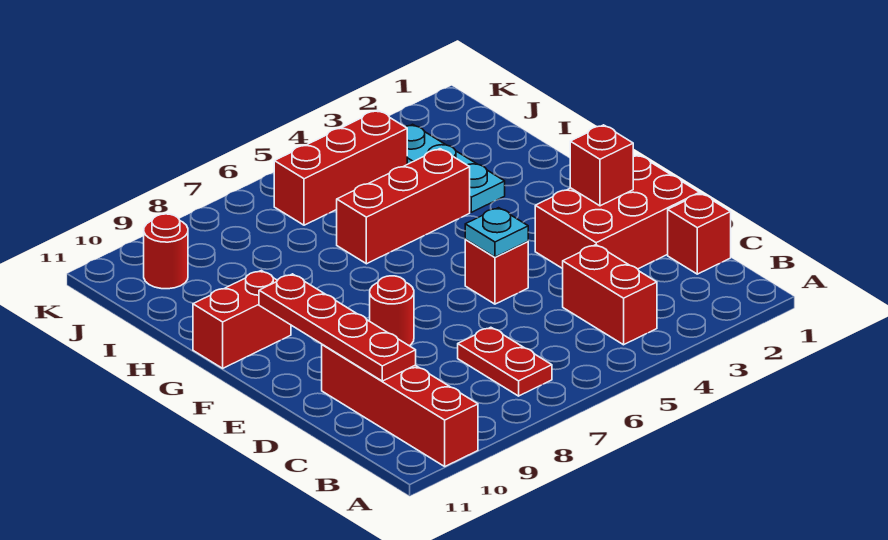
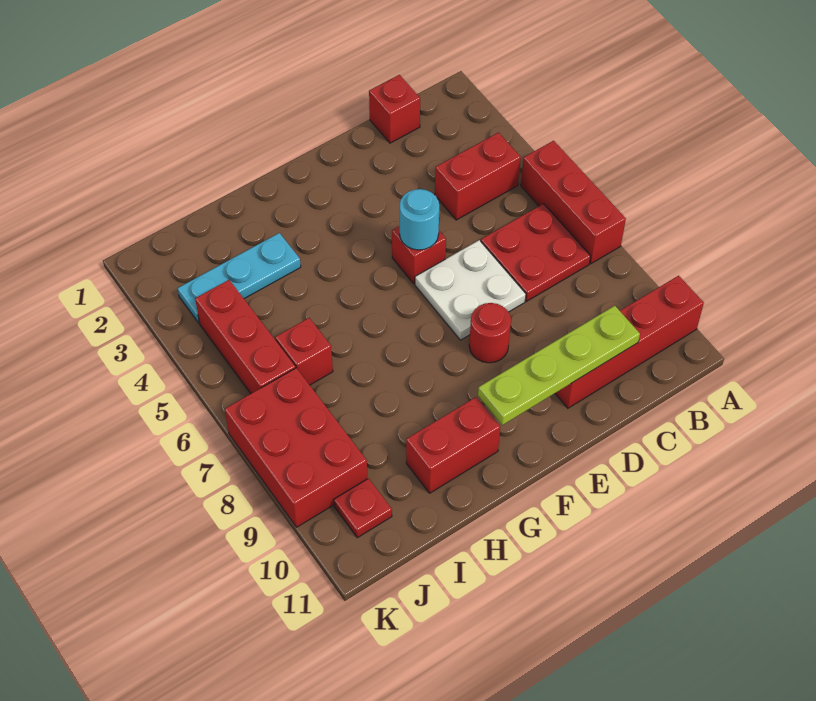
red 1x2 plate [458,327,552,396] -> red 2x2 plate [481,204,591,301]
red 1x4 plate [259,274,416,381] -> lime 1x4 plate [478,306,640,425]
red 2x3 brick [535,155,700,269] -> red 2x3 brick moved to [225,368,367,527]
none -> white 2x2 plate [415,240,526,340]
red 1x1 brick [570,125,633,206] -> red 1x1 brick moved to [275,318,333,385]
cyan 1x1 plate [465,208,528,257] -> cyan 1x1 round brick [400,189,439,250]
red 1x2 brick [193,271,291,368] -> red 1x2 brick turned to [406,397,500,493]
red 1x3 brick [337,149,470,264] -> red 1x3 brick moved to [521,141,626,264]
red 1x1 round brick [144,214,188,289] -> red 1x1 plate [334,478,392,538]

